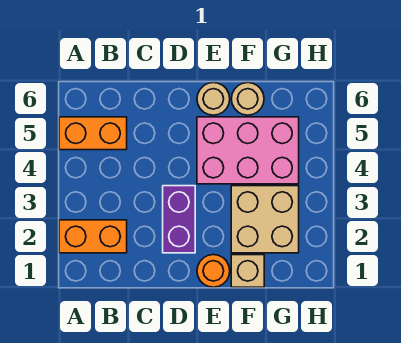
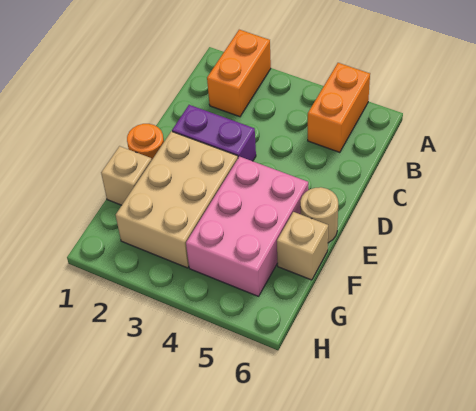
tan 2x2 brick [231,186,299,253] -> tan 2x3 brick [116,131,238,268]
tan 1x1 round brick [231,83,264,115] -> tan 1x1 brick [277,212,328,280]

